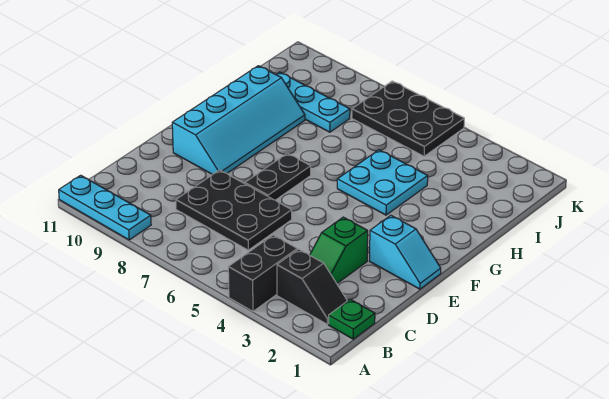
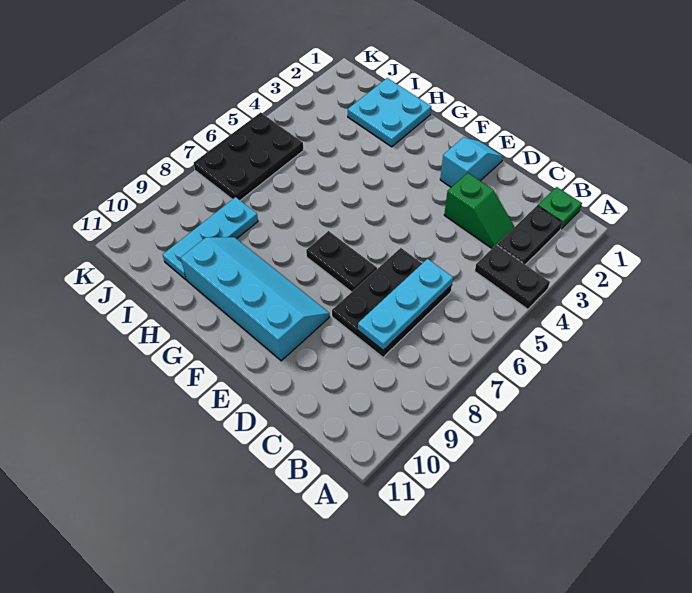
black 1x2 brick [228,235,297,311] -> black 1x2 plate [475,245,550,309]
cyan 1x3 plate [59,175,151,240] -> cyan 1x3 plate moved to [358,259,453,350]
black 1x2 slope [277,249,347,324] -> black 1x2 plate [497,206,563,265]
cyan 2x2 plate [337,150,428,215] -> cyan 2x2 plate moved to [348,78,431,147]

